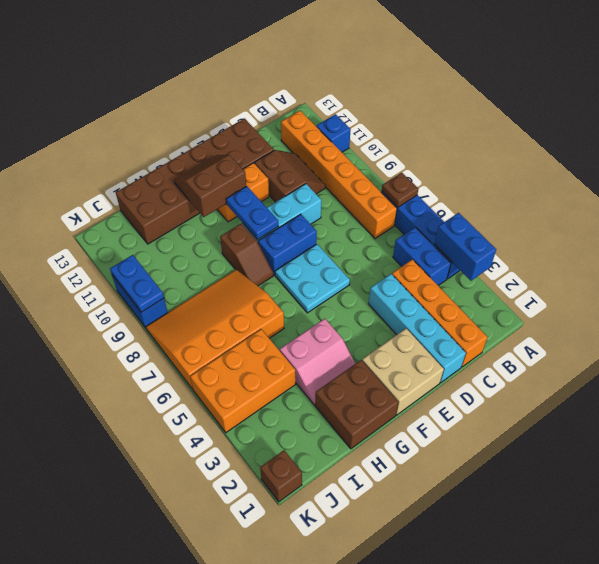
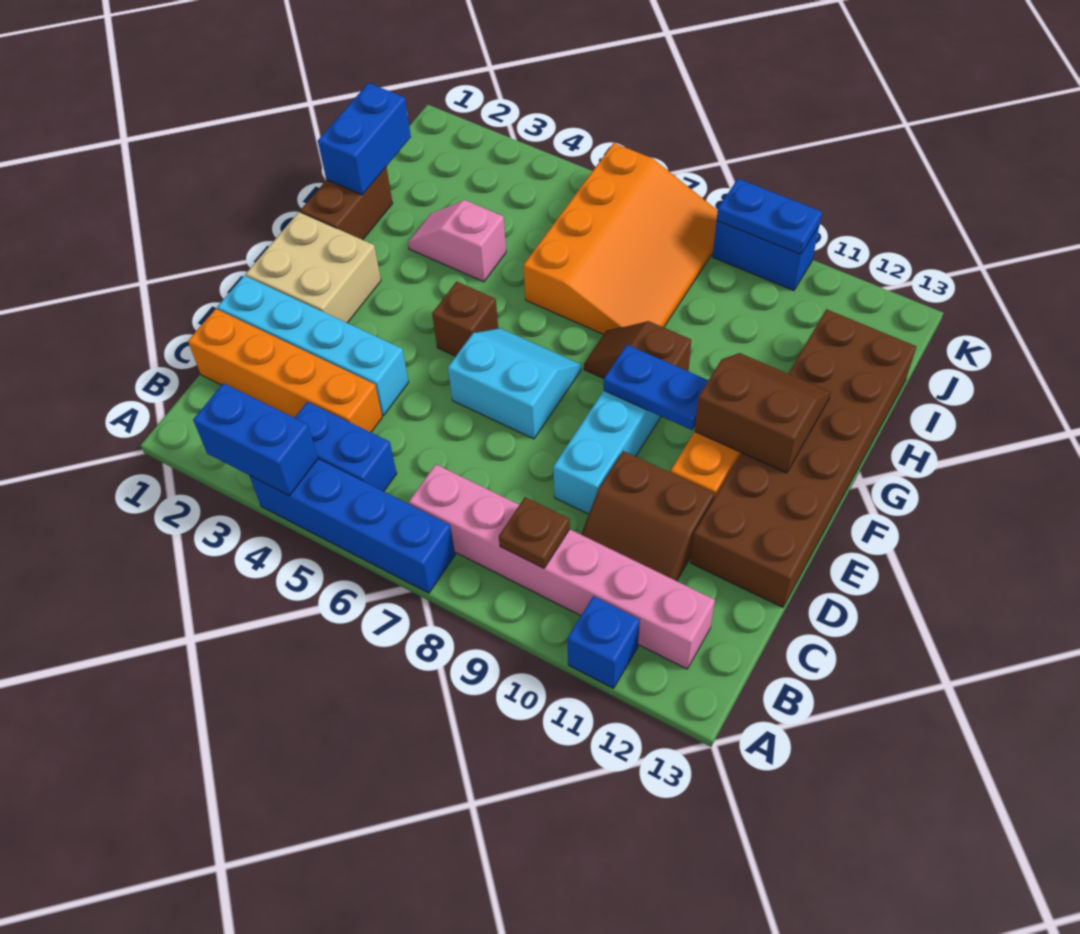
brown 1x1 plate [382,173,418,207] -> brown 1x1 plate moved to [499,497,570,568]
orange 1x6 brick [281,111,397,239] -> pink 1x6 brick [409,464,715,669]
cyan 2x2 plate [275,244,350,313] -> cyan 2x2 slope [448,328,581,439]
blue 1x2 brick [258,214,317,275] -> blue 1x2 brick moved to [318,83,411,195]
brown 2x2 slope [174,155,246,217] -> brown 2x2 slope turned to [695,353,831,473]
brown 2x2 brick [315,360,398,449] -> brown 1x2 brick [300,167,393,240]
pink 2x2 slope [280,319,355,405] -> pink 1x2 slope [408,200,506,282]
orange 2x3 brick [190,329,296,432] -> none
brown 1x1 brick [260,450,302,502] -> brown 1x1 brick moved to [432,282,498,356]

